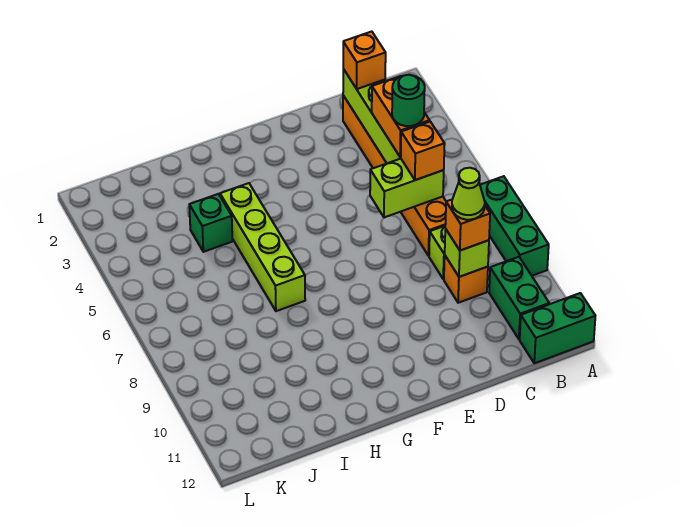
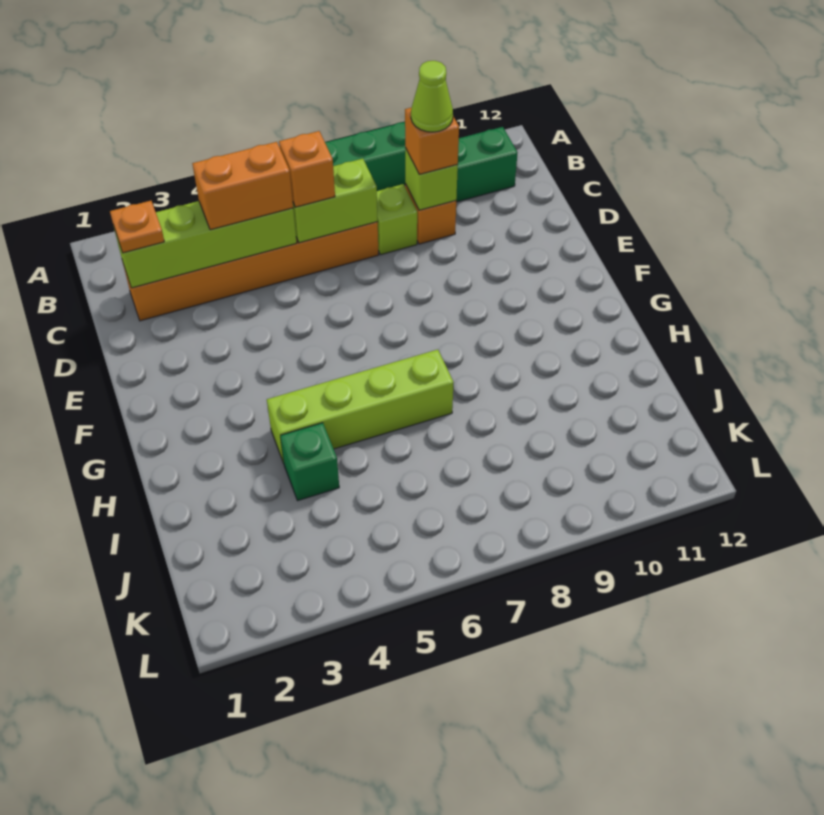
green 1x2 brick [520,293,595,363] -> none
orange 1x1 brick [343,31,386,89] -> orange 1x1 plate [110,201,164,253]
green 1x1 round brick [392,75,425,126] -> none
lime 1x2 brick [370,159,444,217] -> lime 1x2 brick turned to [293,159,378,243]

